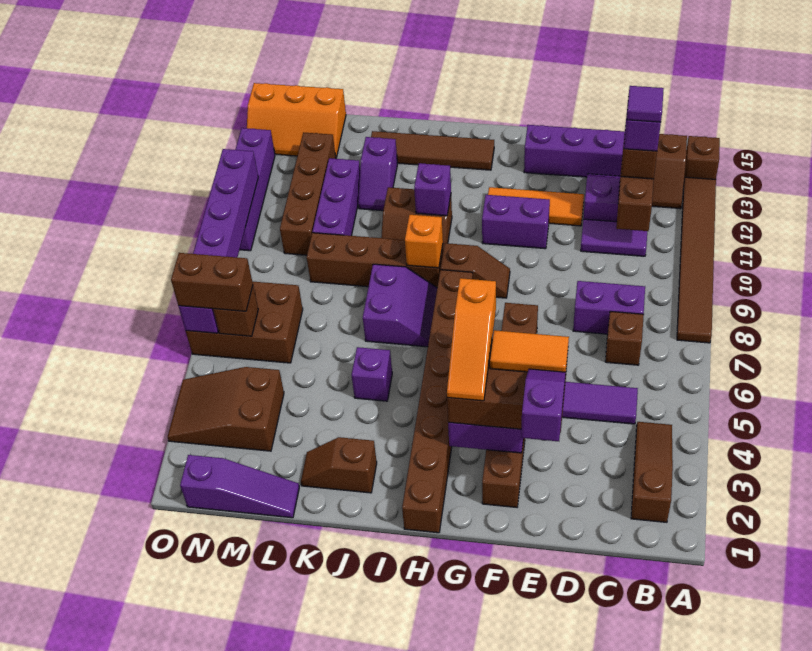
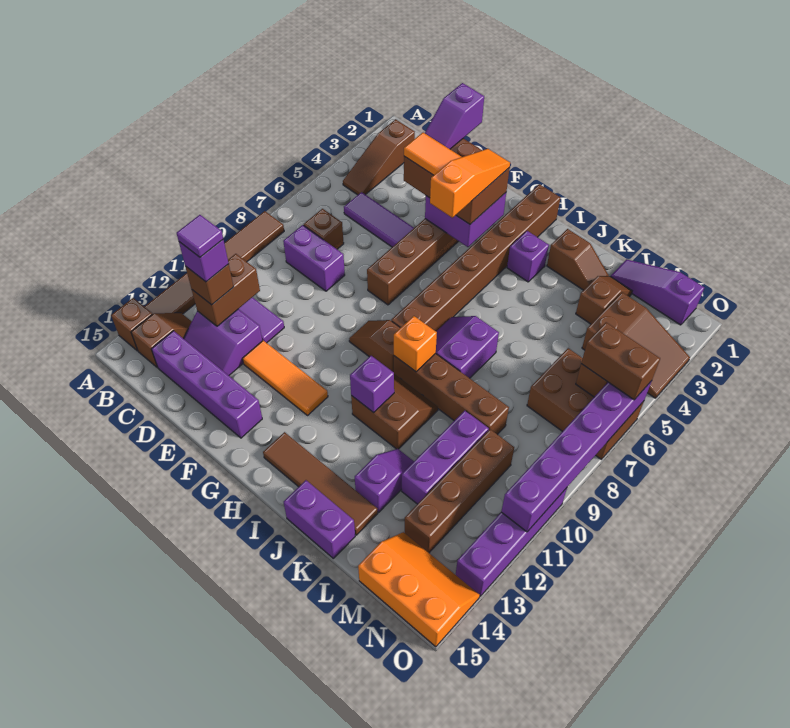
purple 1x2 brick [482,195,550,249] -> purple 1x2 brick moved to [284,480,355,558]
purple 1x1 brick [352,347,392,401] -> purple 1x1 brick moved to [507,231,549,282]
none -> brown 1x2 slope [576,276,632,324]

